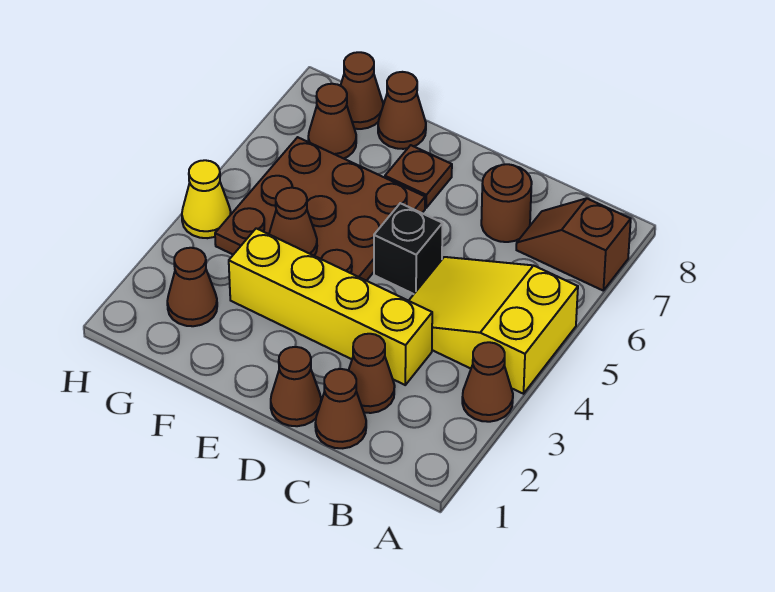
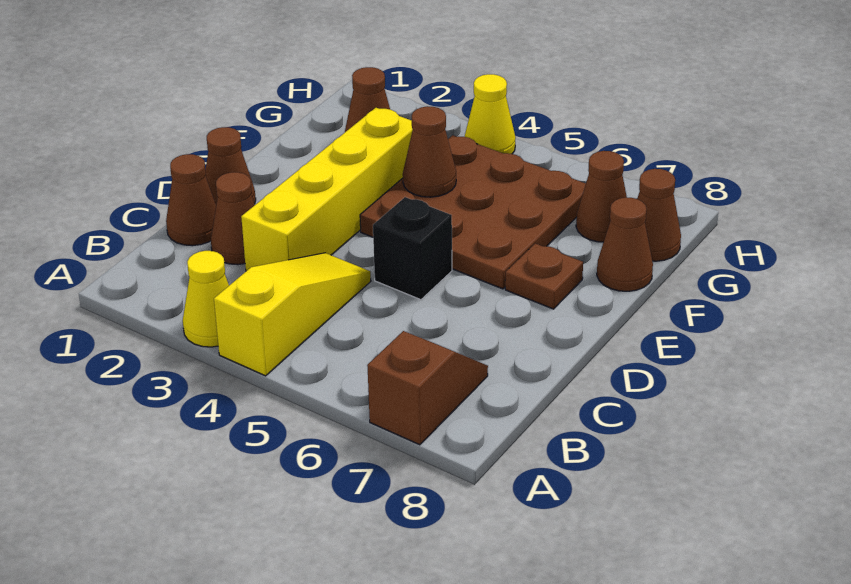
brown 1x1 cone [462,342,513,422] -> yellow 1x1 cone [183,251,229,347]
yellow 2x3 slope [409,257,578,394] -> yellow 1x3 slope [214,253,371,376]
brown 1x1 round brick [481,164,532,242] -> none

